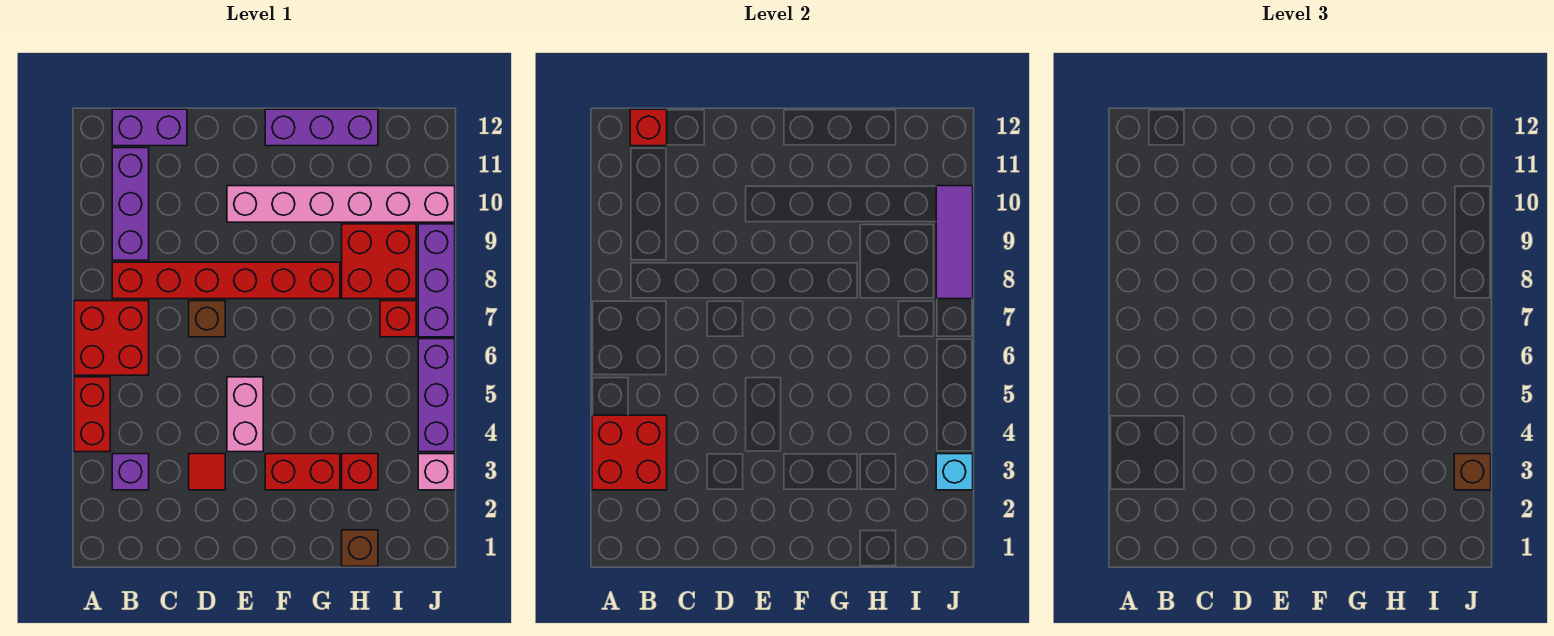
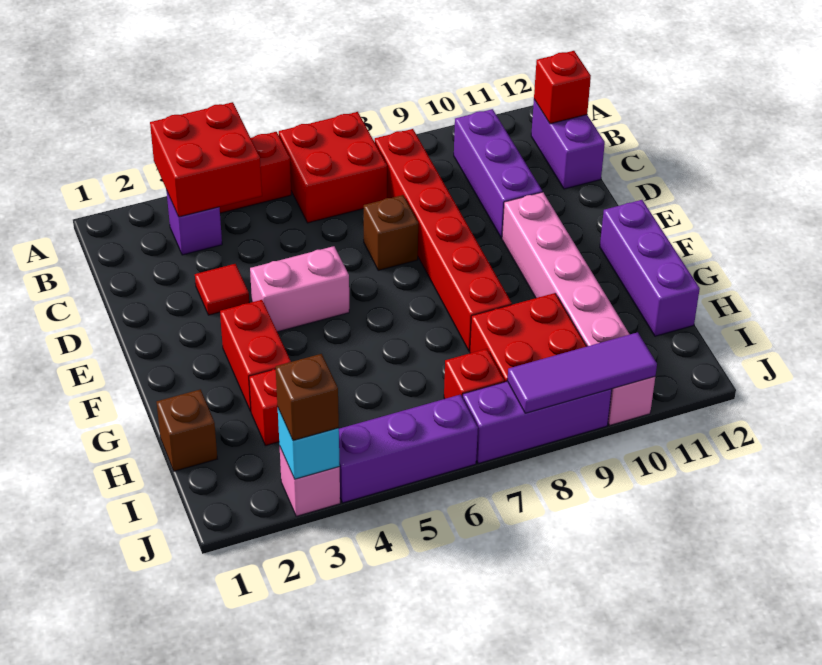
purple 1x3 brick [112,148,149,260] -> purple 1x3 brick turned to [454,109,542,238]

